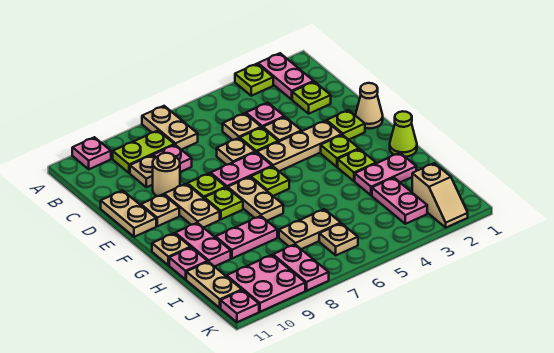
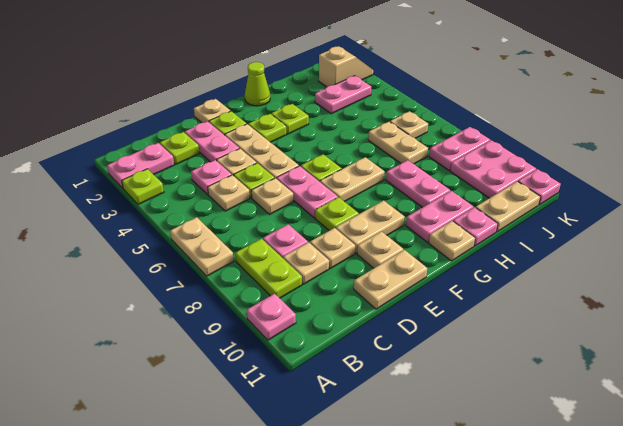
tan 1x2 plate [142,106,198,150] -> tan 1x2 plate turned to [170,217,234,276]
tan 1x1 round brick [153,153,180,196] -> tan 1x1 plate [310,228,355,268]
tan 1x1 cone [355,83,383,129] -> tan 1x1 plate [194,99,230,123]
lime 1x1 plate [205,188,243,219] -> none
pink 1x2 plate [355,153,416,195] -> pink 1x2 plate moved to [185,121,239,162]

